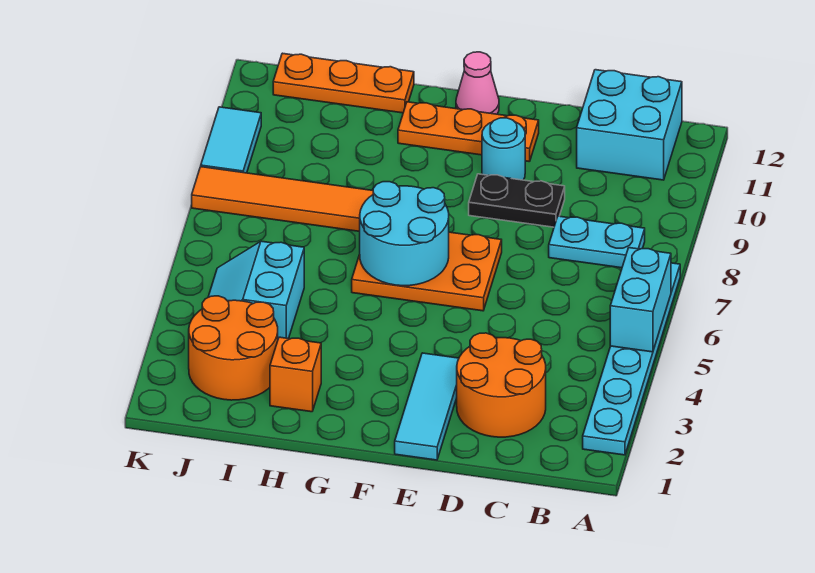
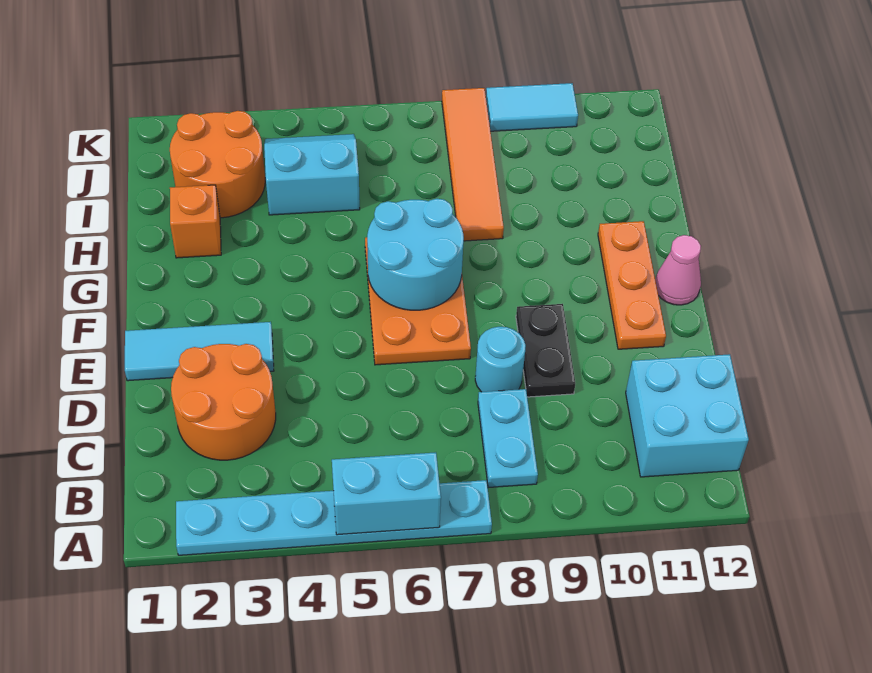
cyan 1x1 round brick [482,118,525,180] -> cyan 1x1 round brick moved to [475,327,526,392]
orange 1x3 plate [273,53,414,113] -> none

